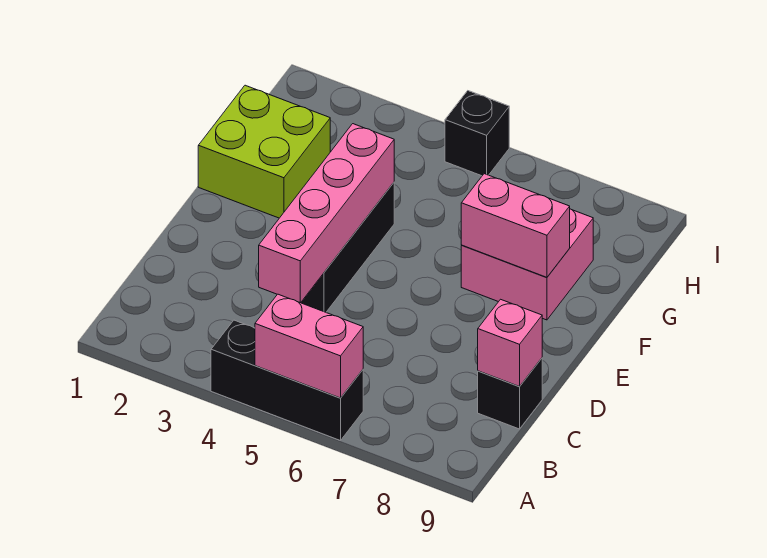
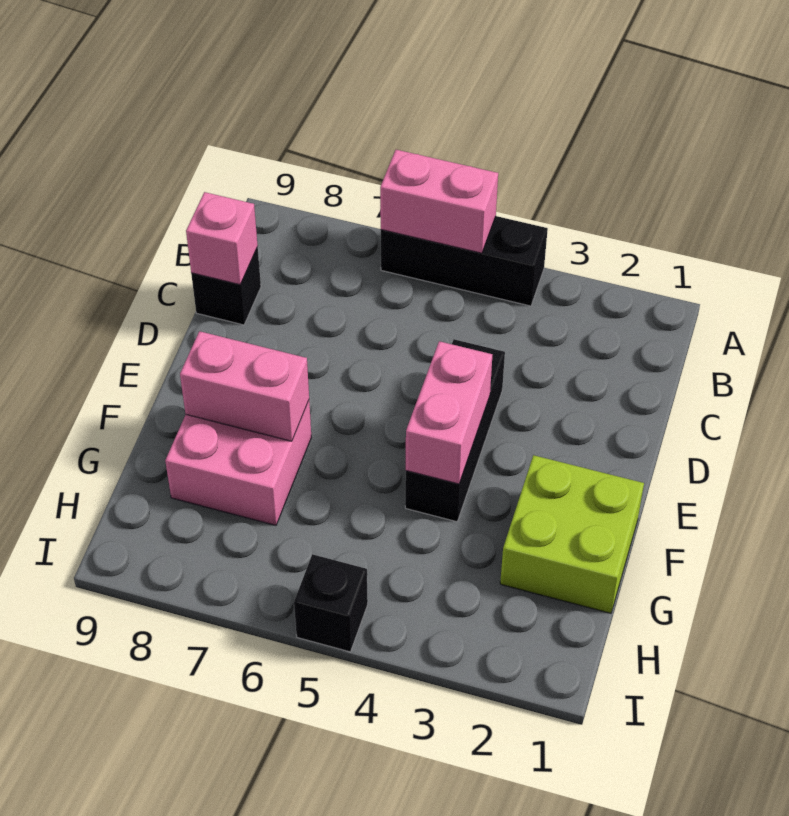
pink 1x4 brick [259,124,394,303] -> pink 1x2 brick [406,341,492,484]

